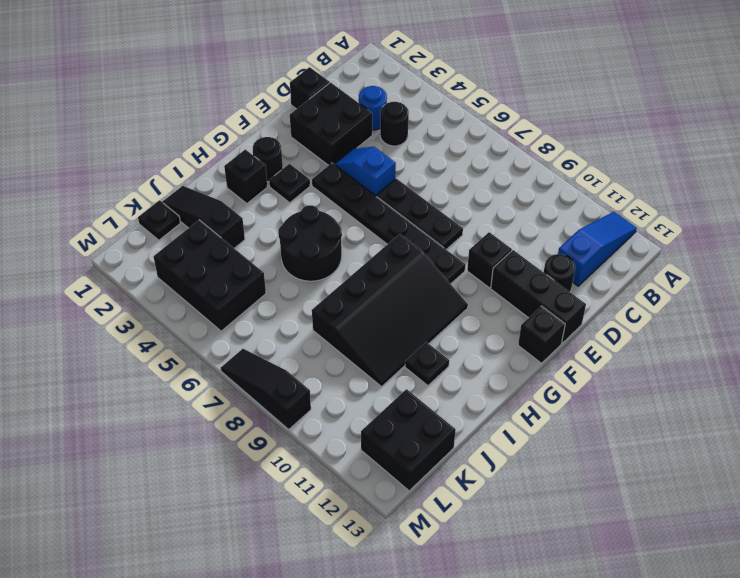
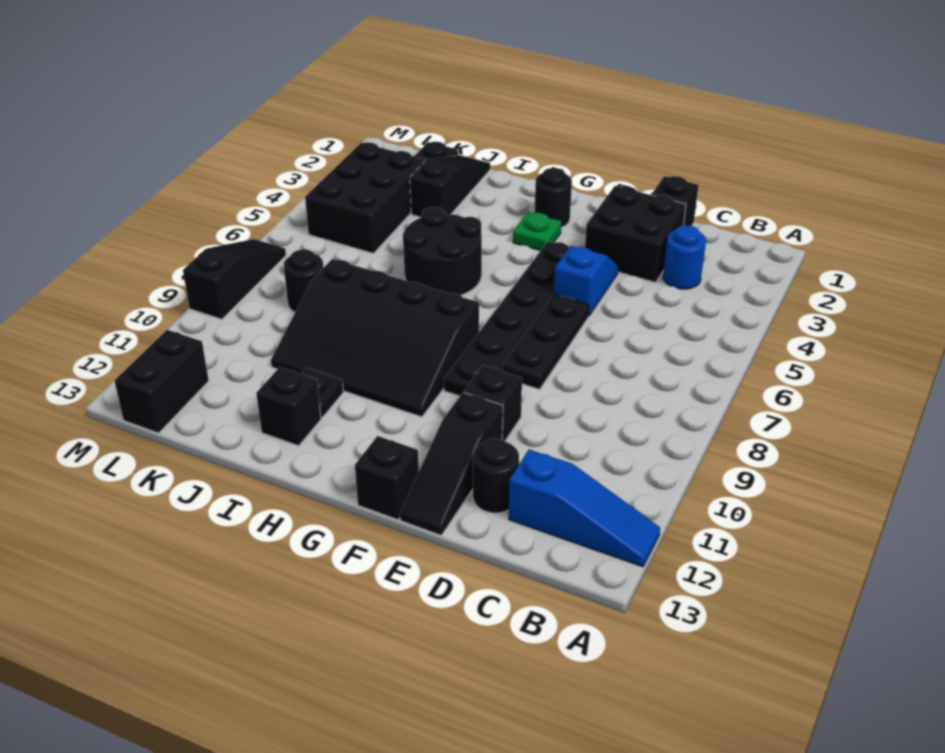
black 1x1 round brick [380,102,409,146] -> black 1x1 round brick moved to [284,249,324,312]
black 1x3 brick [491,250,586,343] -> black 1x3 slope [400,392,503,535]
black 1x1 plate [269,164,310,203] -> green 1x1 plate [513,212,561,251]
black 1x1 brick [224,149,267,204] -> black 1x1 brick moved to [256,367,321,446]
black 2x2 brick [361,389,456,491] -> black 1x2 brick [114,330,209,433]

